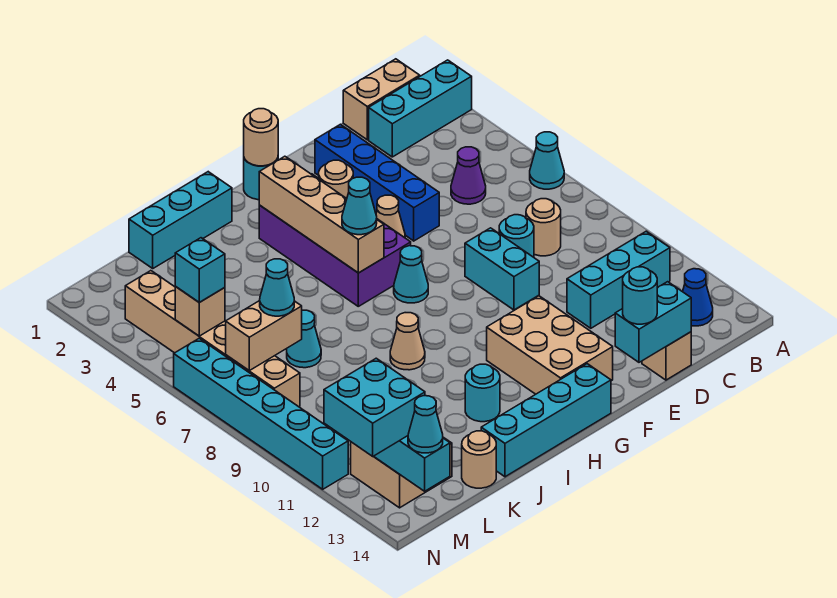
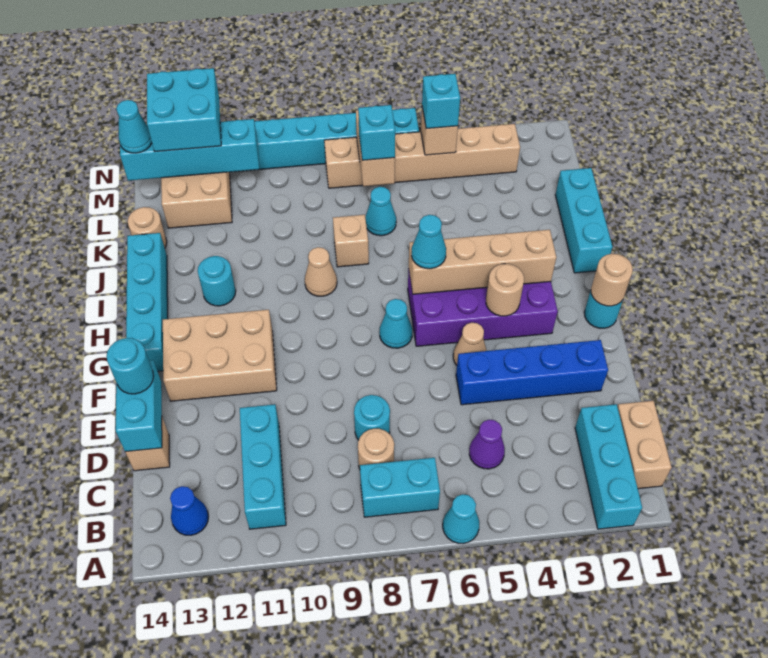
cyan 1x2 brick [465,228,539,310] -> cyan 1x2 brick moved to [360,458,440,517]
none -> tan 1x1 brick [333,215,369,267]
cyan 1x1 cone [260,259,294,316] -> cyan 1x1 brick [358,105,395,160]

